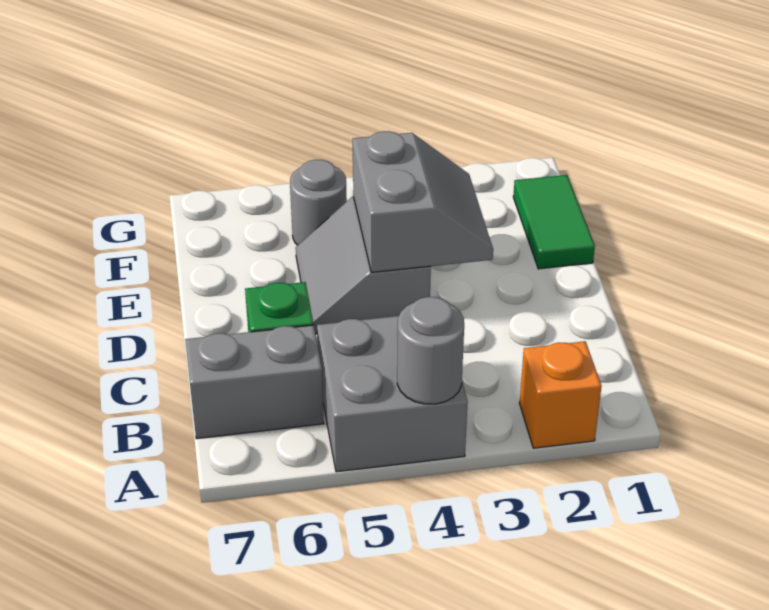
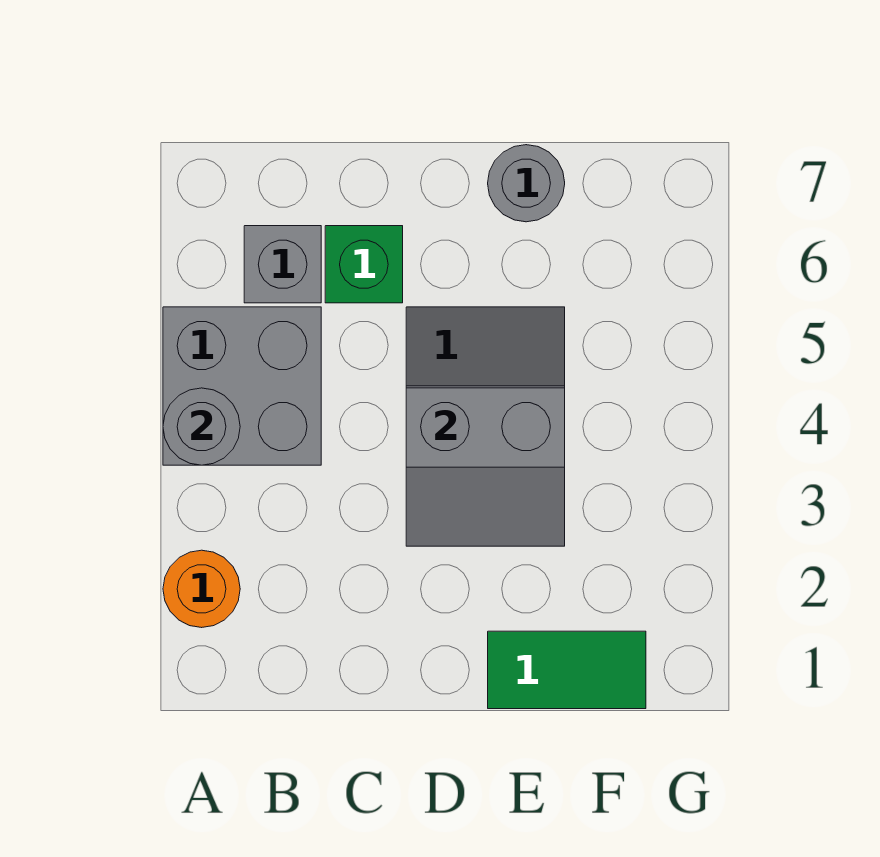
orange 1x1 brick [520,341,602,448] -> orange 1x1 round brick [163,550,240,628]
grey 1x2 brick [185,325,324,439] -> grey 1x1 brick [244,226,321,303]
grey 1x1 round brick [290,160,347,245] -> grey 1x1 round brick moved to [488,145,565,222]

